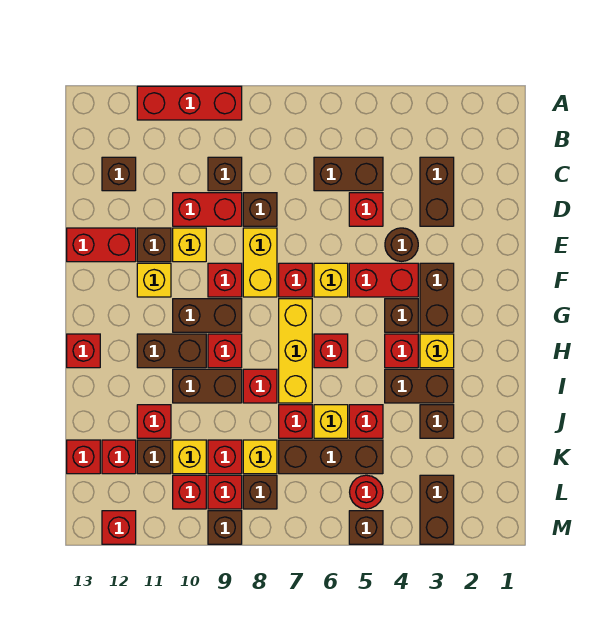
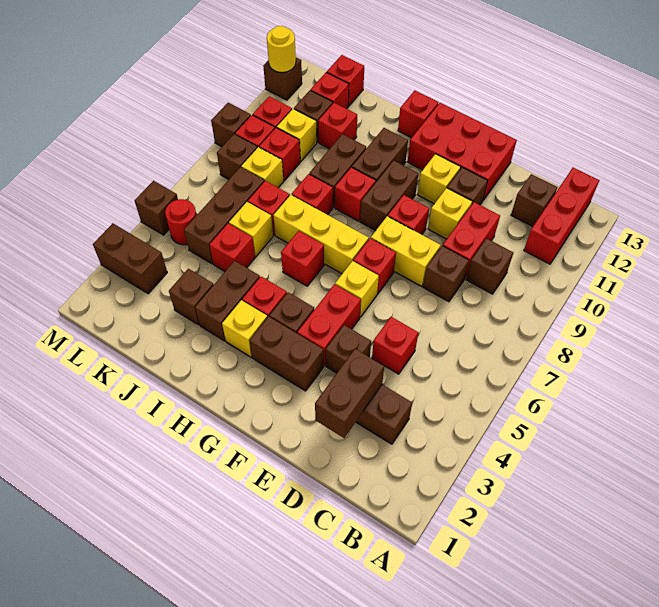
red 1x3 brick [137,86,242,120] -> red 1x3 brick moved to [524,168,599,264]
brown 1x2 brick [314,157,383,191] -> brown 1x2 brick moved to [315,349,384,438]
brown 1x1 round brick [385,228,418,261] -> brown 1x1 brick [326,325,371,373]
red 1x2 brick [67,228,136,262] -> red 2x3 brick [408,103,517,200]
red 1x1 brick [102,511,136,544] -> brown 1x1 brick [263,58,302,100]
none -> yellow 1x1 round brick [267,26,296,72]

